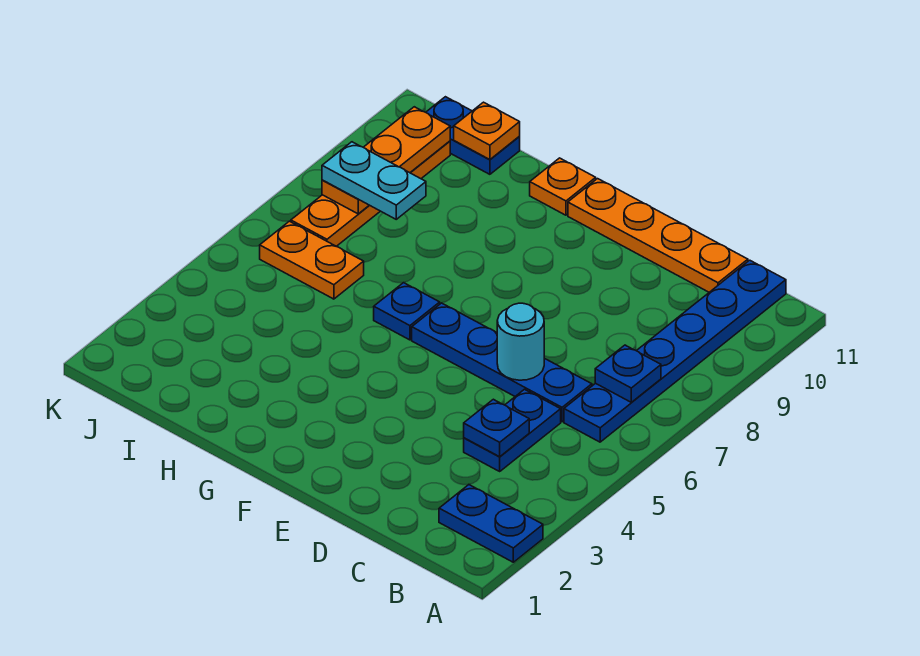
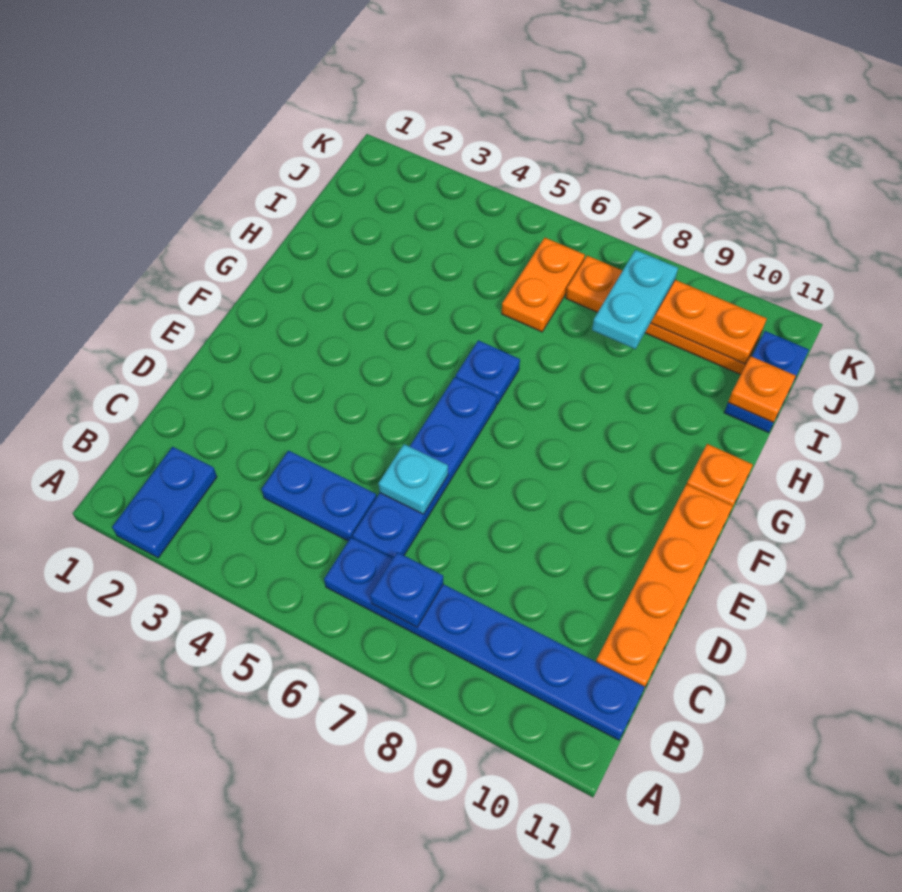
blue 1x1 plate [464,399,529,457] -> none
cyan 1x1 round brick [497,303,544,380] -> cyan 1x1 plate [378,444,448,514]

